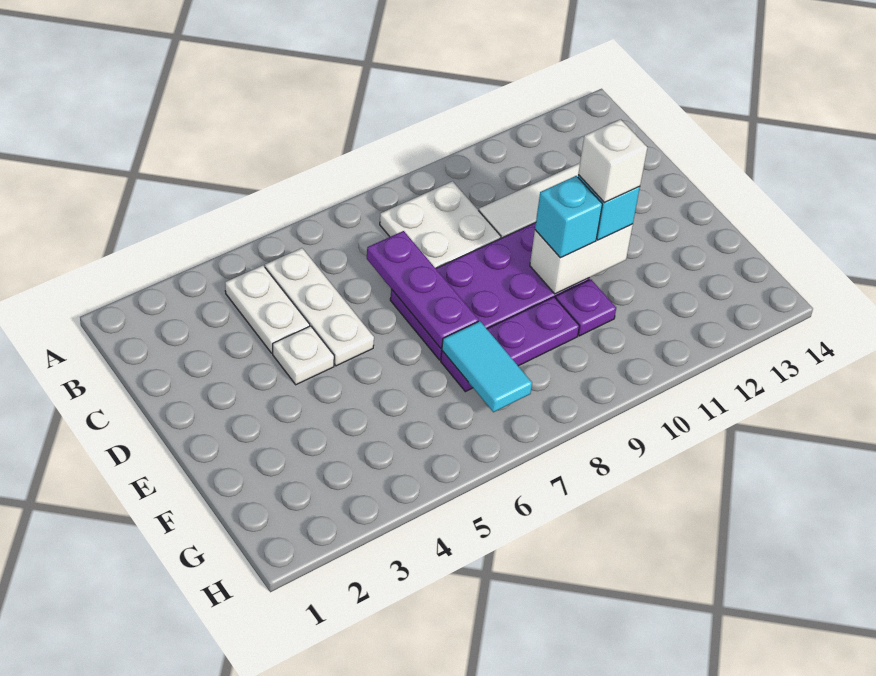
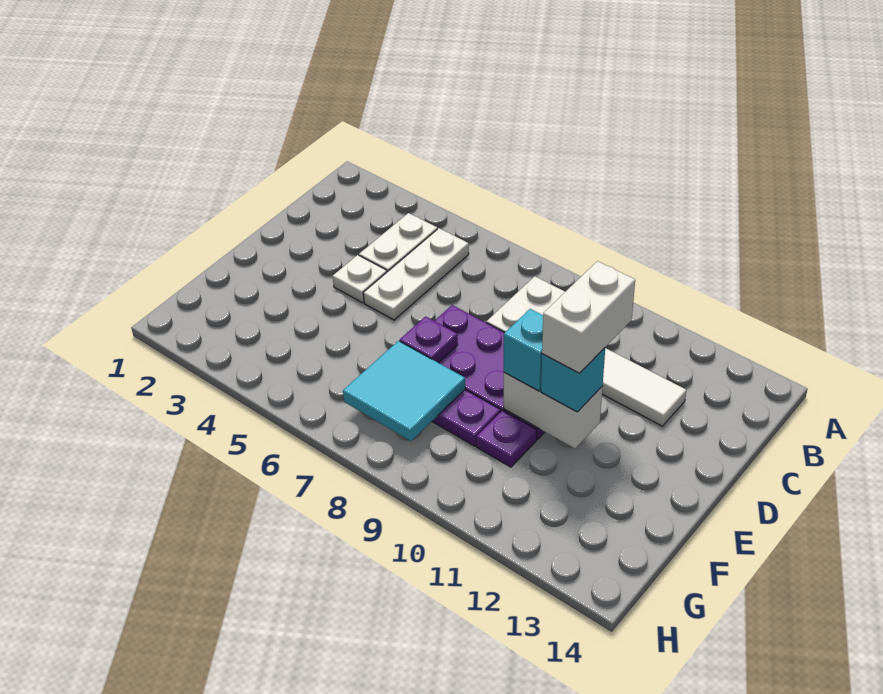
purple 1x3 plate [367,231,479,348] -> purple 1x1 plate [400,317,458,363]
white 1x1 brick [578,119,647,202] -> white 1x2 brick [542,261,635,373]
cyan 1x2 tile [442,321,532,412] -> cyan 2x2 tile [343,341,465,441]

